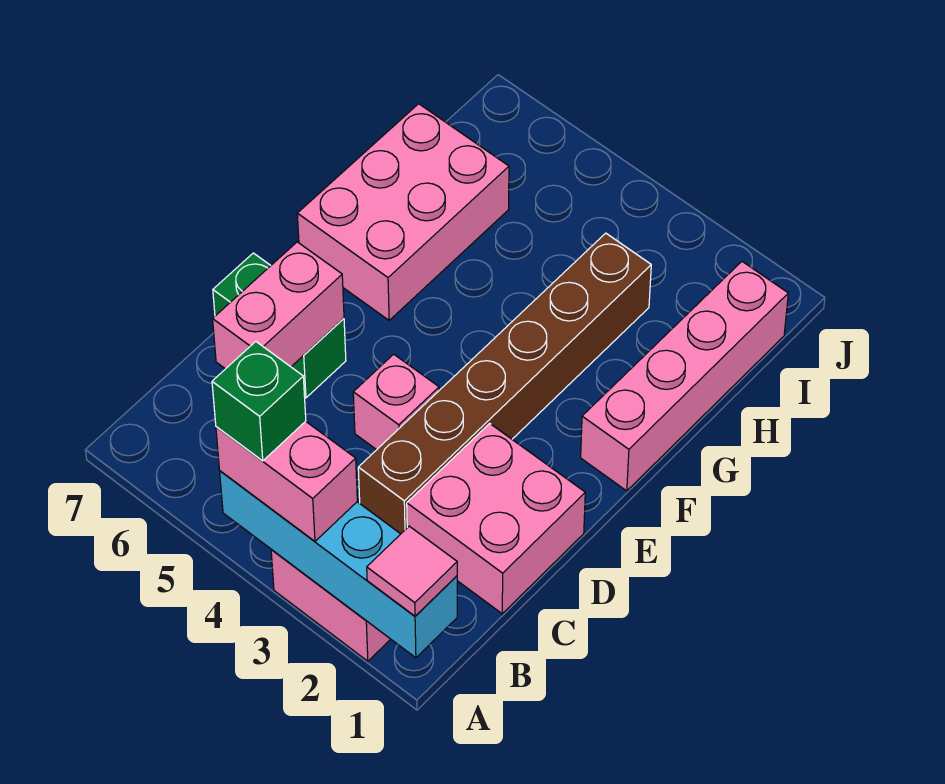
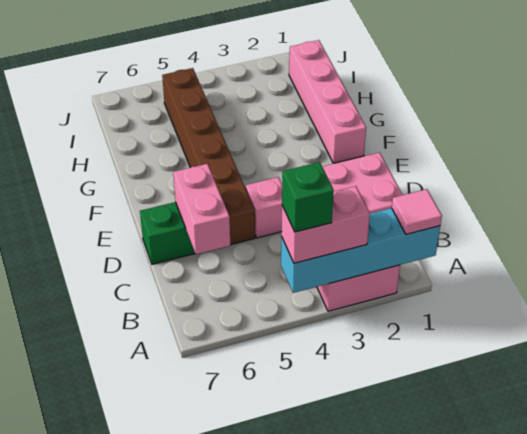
brown 1x6 brick [358,233,651,534] -> brown 1x6 brick moved to [162,68,255,245]
pink 2x3 brick [297,104,509,320] -> none

